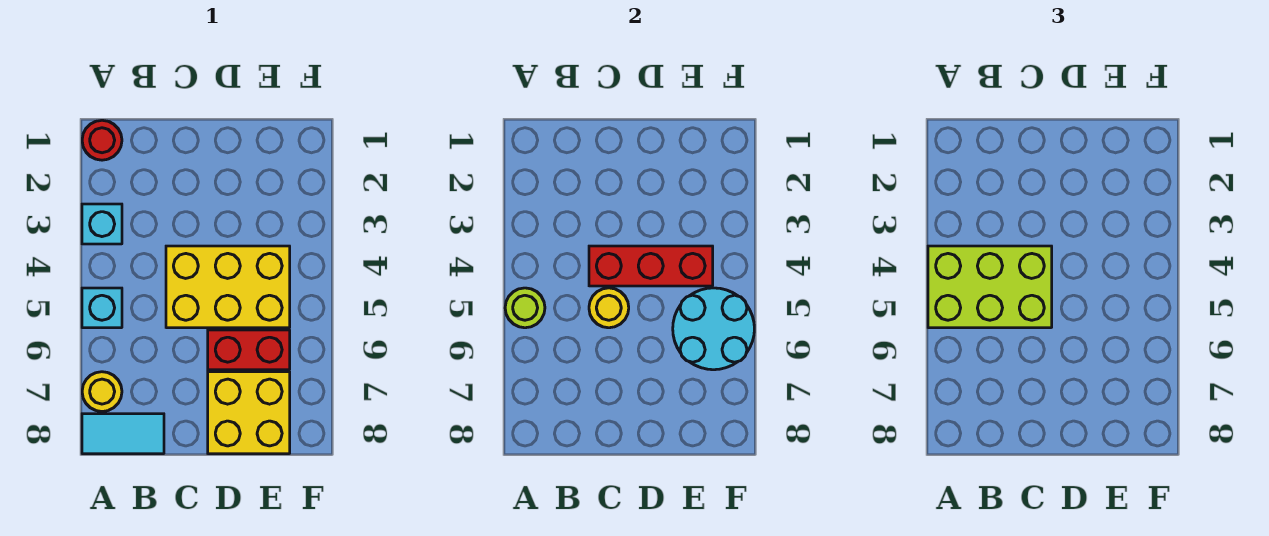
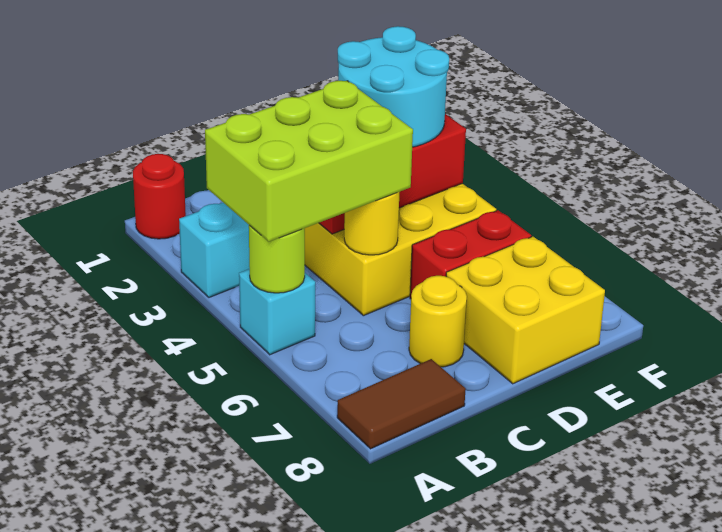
yellow 1x1 round brick [82,372,122,412] -> yellow 1x1 round brick moved to [409,276,467,367]
cyan 1x2 tile [82,414,164,454] -> brown 1x2 tile [337,359,466,449]
cyan 2x2 round brick [673,288,754,370] -> cyan 2x2 round brick moved to [338,26,449,147]

